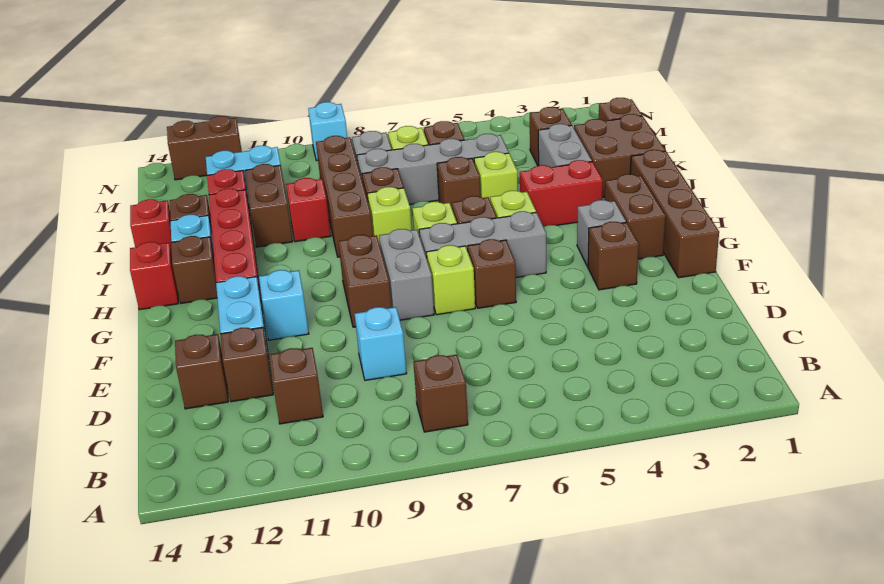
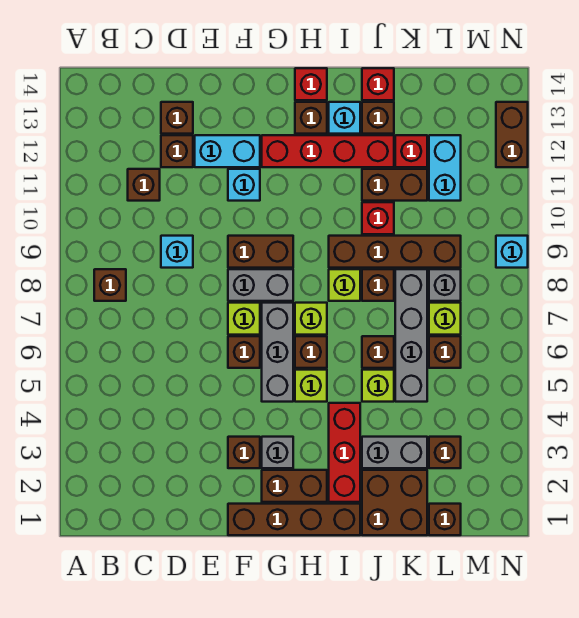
red 1x2 brick [520,160,603,227] -> red 1x3 brick [329,403,360,502]

